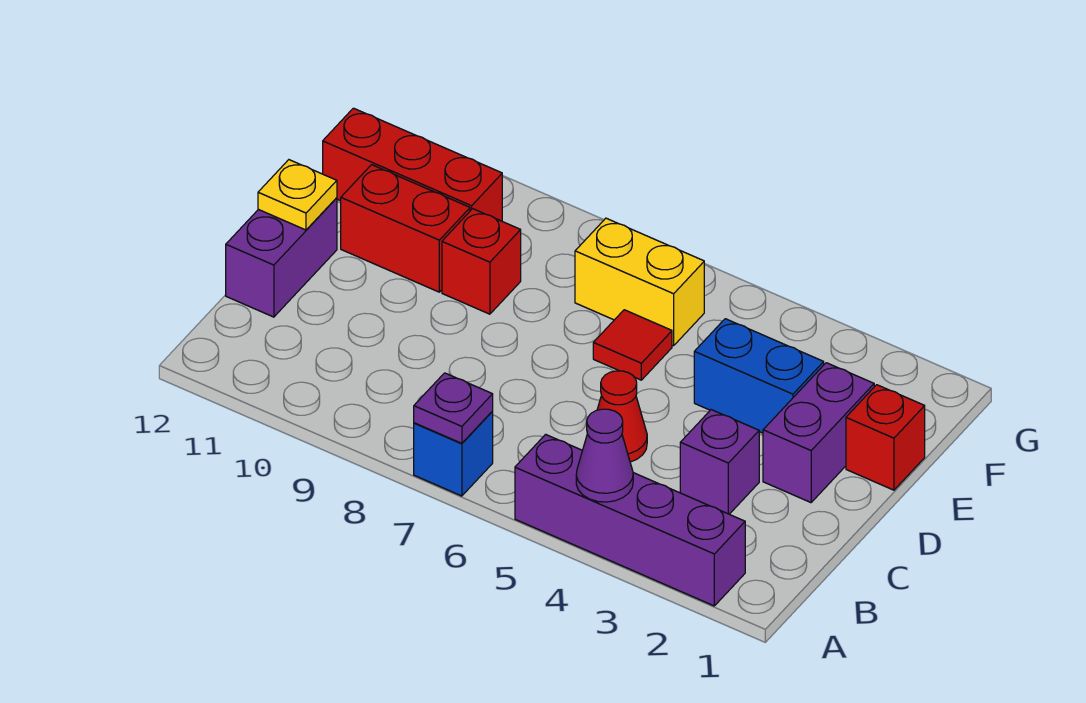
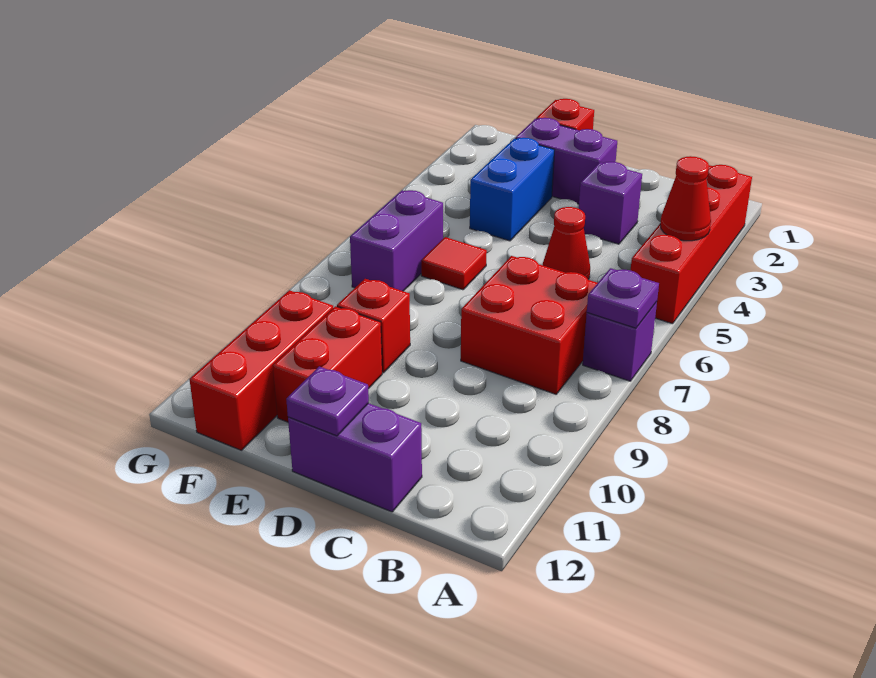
purple 1x4 brick [515,434,745,606] -> red 1x4 brick [631,165,752,324]
purple 1x1 cone [576,409,633,502] -> red 1x1 cone [660,156,711,241]
blue 1x1 brick [414,412,493,496] -> purple 1x1 brick [583,302,657,381]
none -> red 2x2 brick [461,256,597,394]
yellow 1x1 plate [258,160,337,230] -> purple 1x1 plate [286,366,369,436]
yellow 1x2 brick [575,218,704,346] -> purple 1x2 brick [350,190,443,291]

